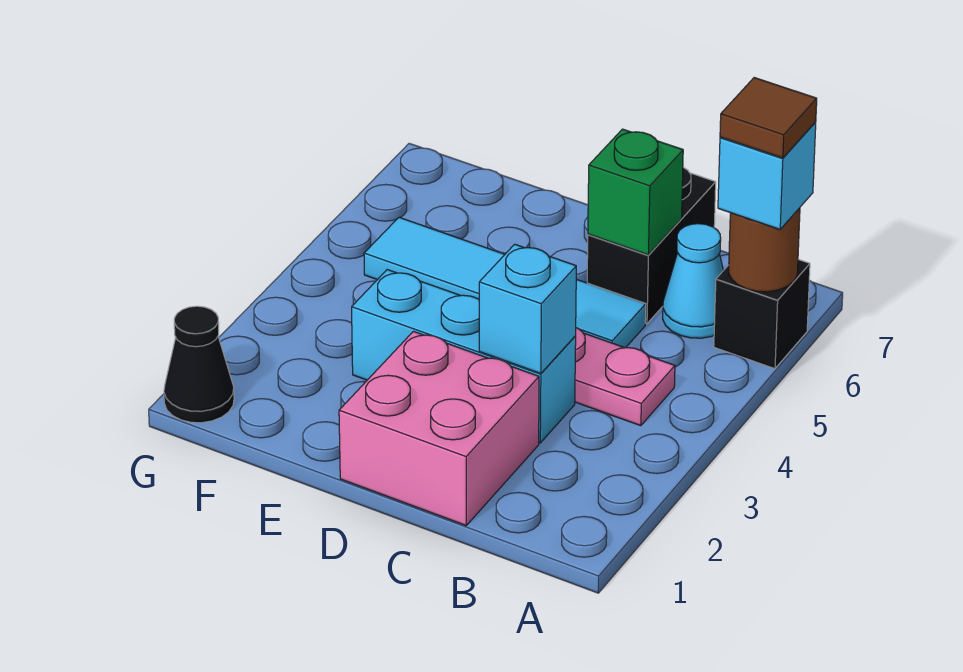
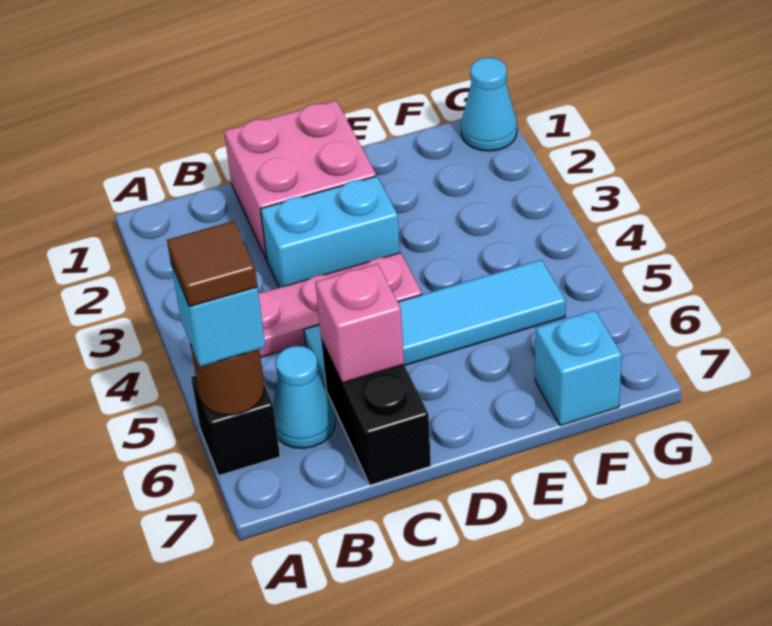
cyan 1x3 brick [352,270,576,443] -> cyan 1x2 brick [261,176,400,288]
cyan 1x1 brick [479,244,576,374] -> cyan 1x1 brick moved to [535,310,622,426]
green 1x1 brick [588,129,683,255] -> pink 1x1 brick [315,264,404,383]
black 1x1 cone [164,306,234,423] -> cyan 1x1 cone [461,58,517,151]

